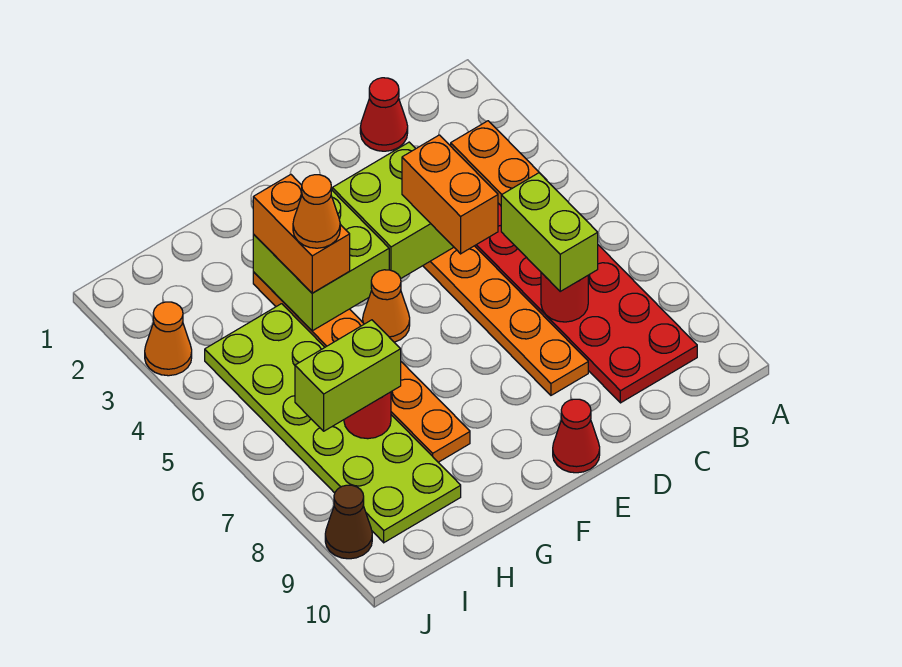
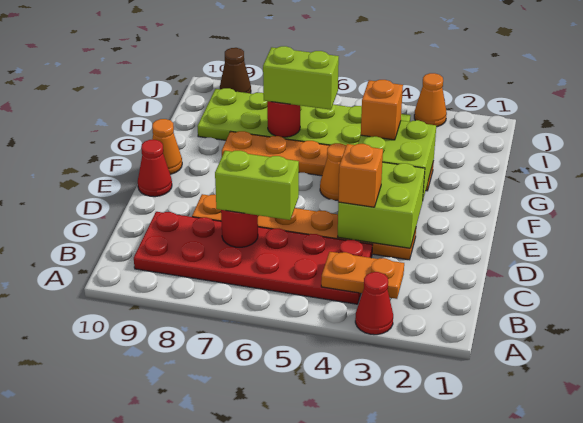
red 1x1 cone [360,78,408,151] -> red 1x1 cone moved to [355,272,393,335]
orange 1x2 brick [402,135,498,254] -> orange 1x1 brick [338,144,383,207]
orange 1x2 brick [253,174,350,293] -> orange 1x1 brick [361,80,403,140]
orange 1x1 cone [293,175,340,248] -> orange 1x1 cone moved to [152,119,182,174]
lime 1x2 brick [295,320,401,431] -> lime 1x2 brick turned to [263,46,339,110]

